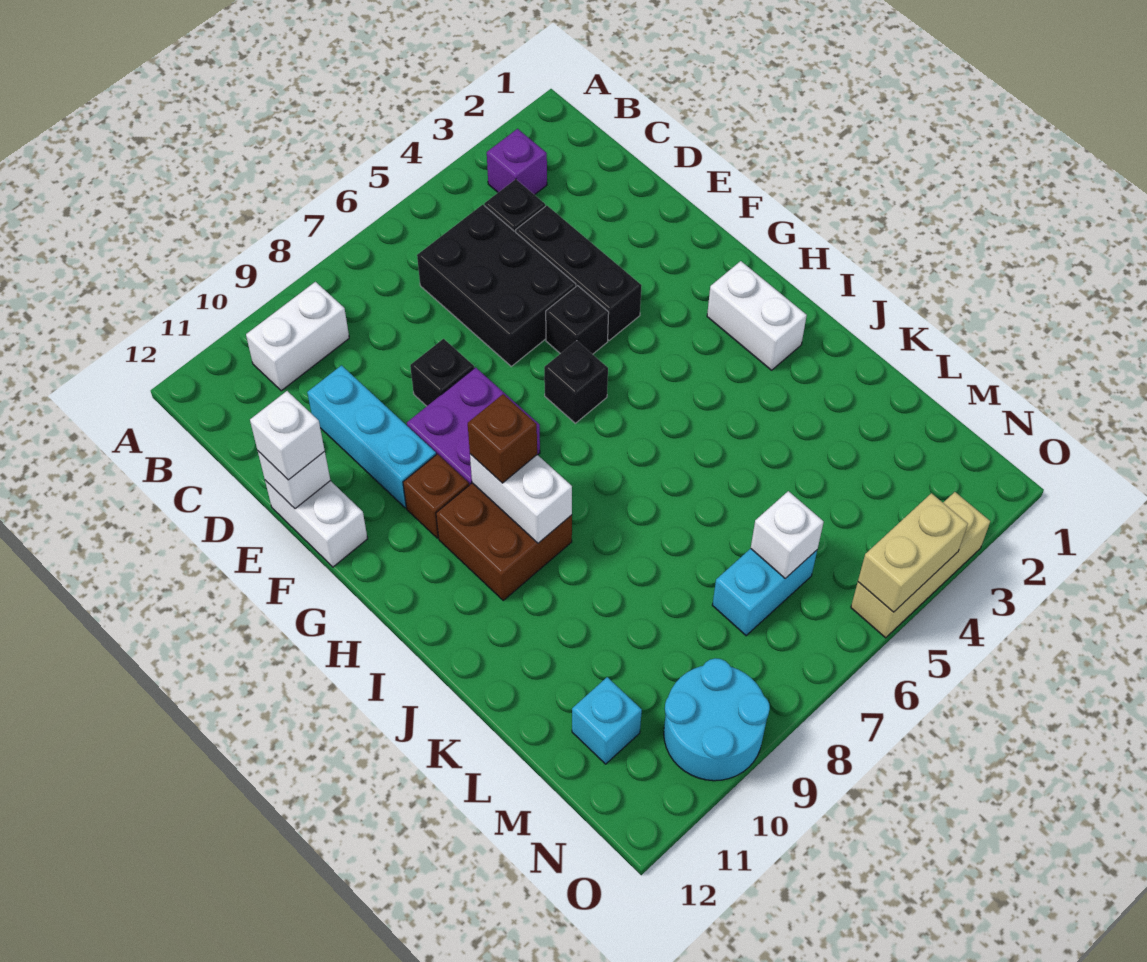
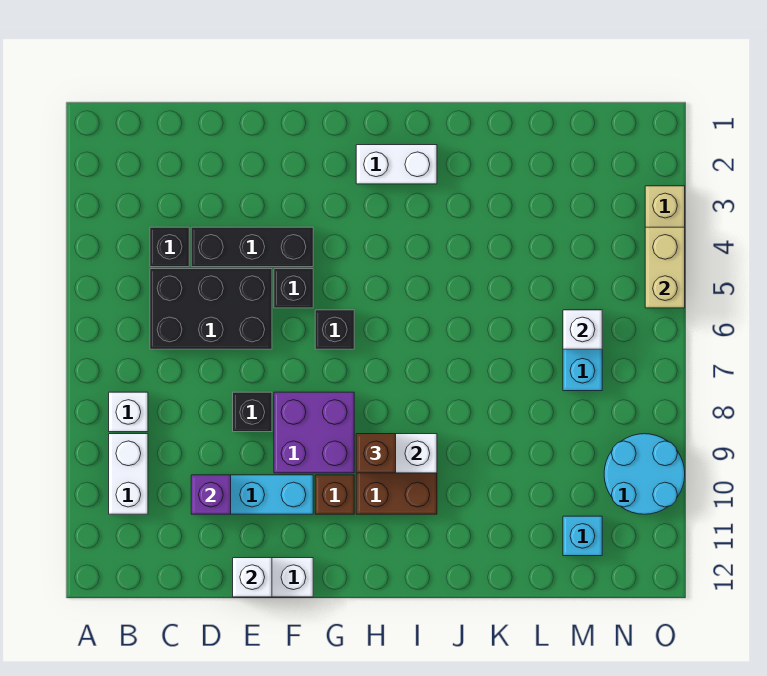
purple 1x1 brick [487,129,547,195] -> purple 1x1 brick moved to [191,475,231,514]
white 1x1 brick [250,391,325,480] -> white 1x1 brick moved to [109,392,148,432]

